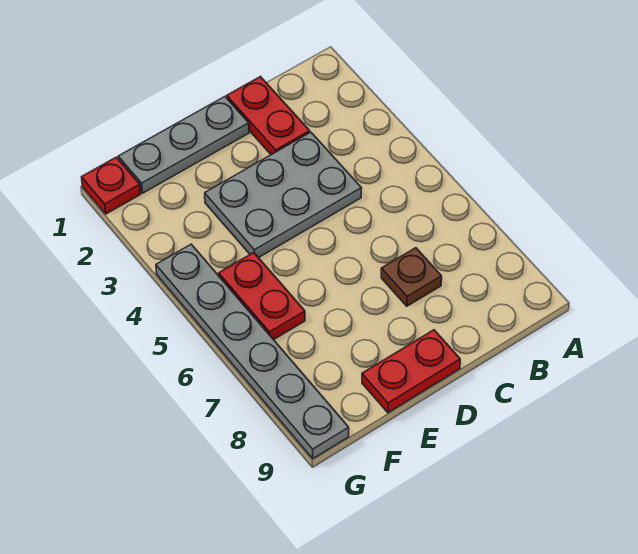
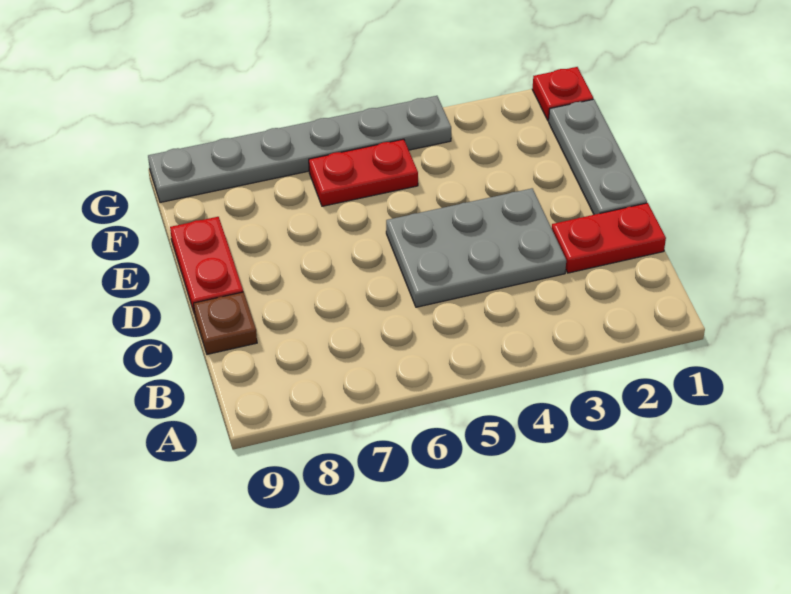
grey 2x3 plate [205,132,362,258] -> grey 2x3 plate turned to [386,188,566,307]
brown 1x1 plate [381,248,442,306] -> brown 1x1 plate moved to [194,292,257,354]

